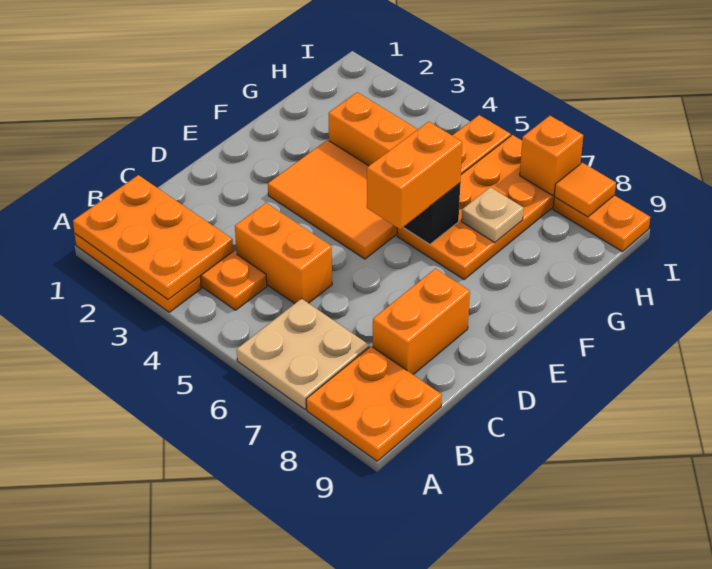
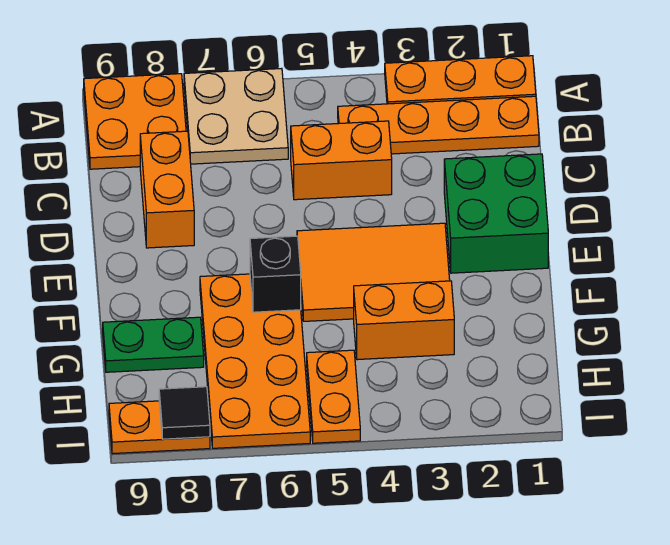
orange 2x3 plate [73,175,233,299] -> none
none -> green 2x2 brick [444,154,548,273]
orange 1x2 brick [367,121,462,229] -> none
tan 1x1 plate [462,187,524,242] -> none
none -> green 1x2 plate [103,317,204,372]
orange 1x1 brick [520,116,583,195] -> none
orange 1x1 tile [554,163,616,217] -> black 1x1 tile [159,387,210,439]

